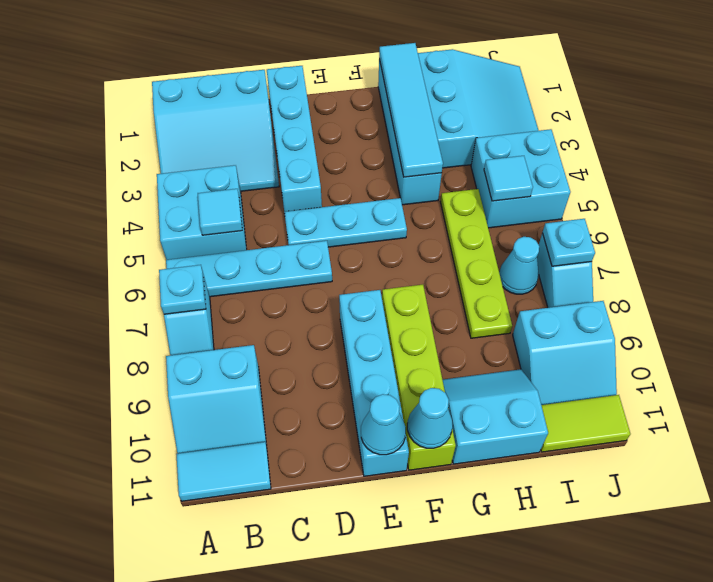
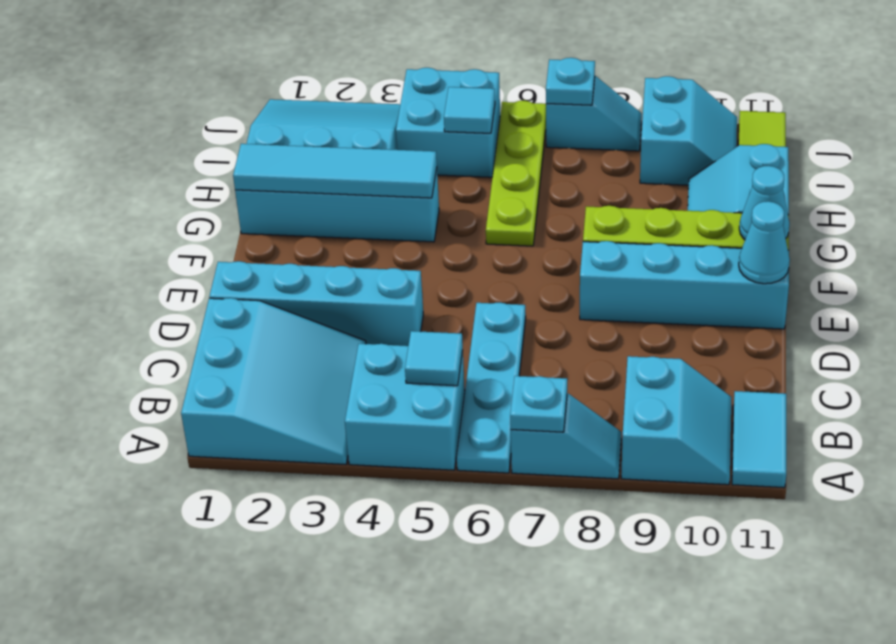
cyan 1x3 plate [284,198,407,247] -> none
lime 1x4 plate [440,189,512,338] -> lime 1x4 plate turned to [486,101,546,246]
cyan 1x1 cone [499,237,539,294] -> none

